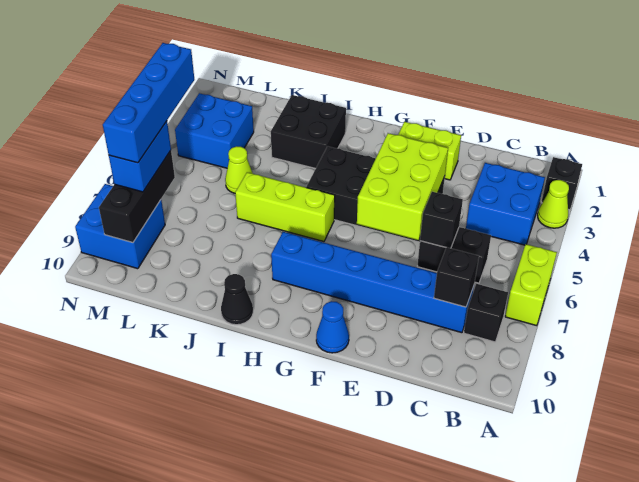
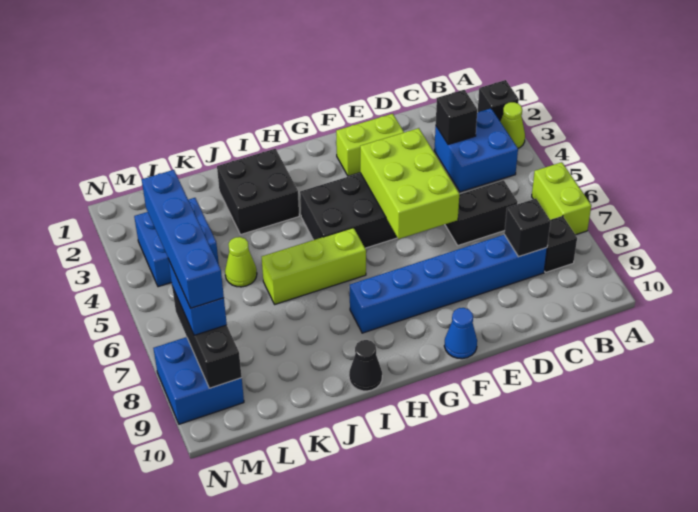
black 1x1 brick [420,192,463,248] -> black 1x1 brick moved to [436,90,477,145]

